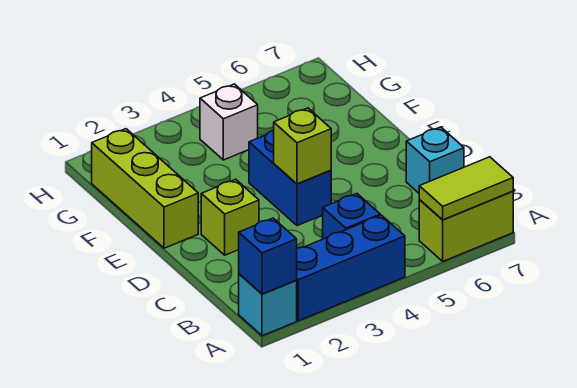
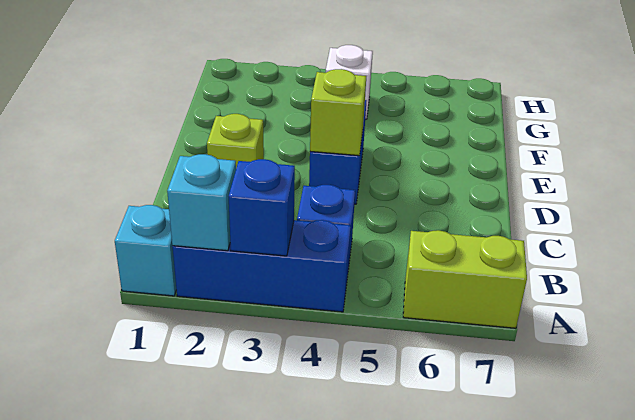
blue 1x1 brick [239,218,297,294] -> blue 1x1 brick moved to [228,159,295,256]
lime 1x2 tile [419,157,513,220] -> none
cyan 1x1 brick [406,127,464,193] -> cyan 1x1 brick moved to [167,154,236,251]
lime 1x3 brick [92,129,198,248] -> none

